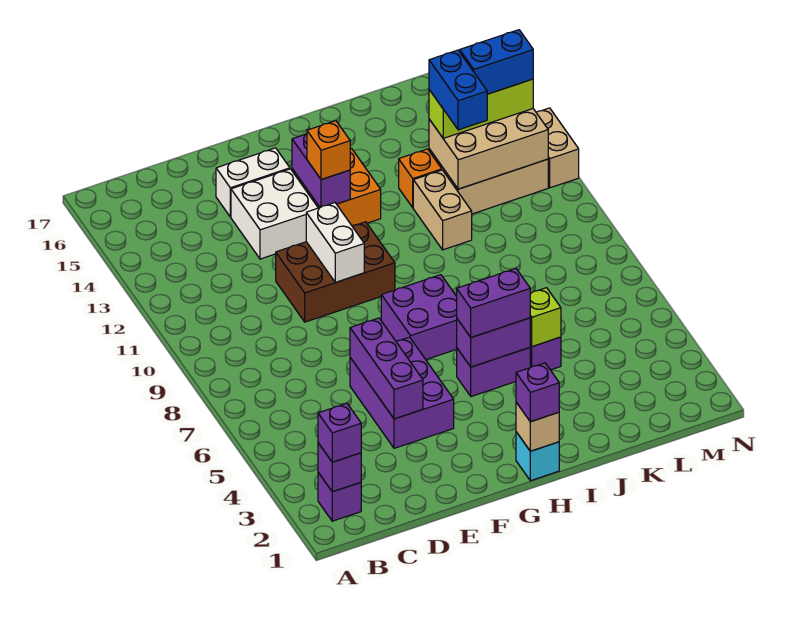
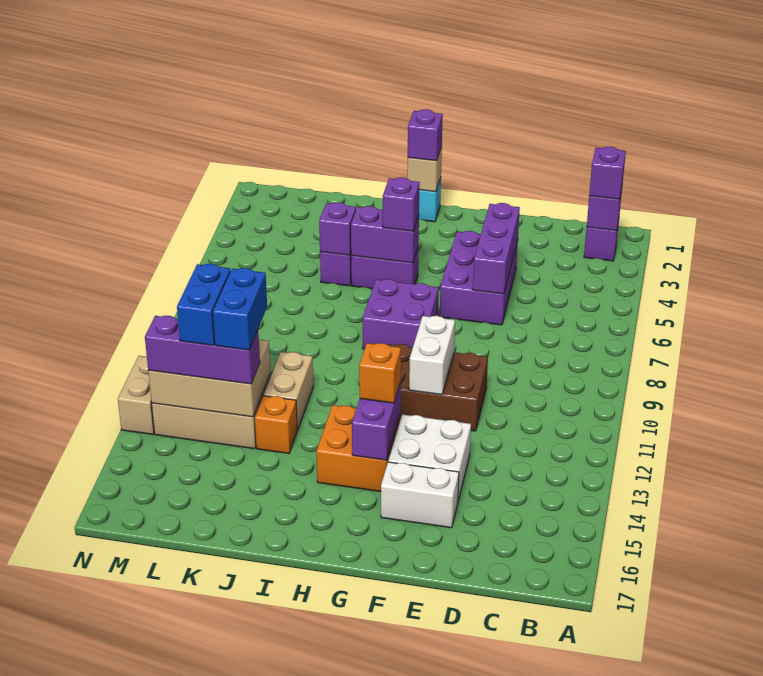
purple 1x2 brick [457,269,530,337] -> purple 1x1 brick [383,177,420,231]
lime 1x1 brick [530,288,561,347] -> purple 1x1 brick [319,202,356,255]
lime 1x3 brick [429,79,533,138] -> purple 1x3 brick [145,316,260,384]
blue 1x2 brick [460,30,533,94] -> blue 1x2 brick turned to [177,264,231,345]

